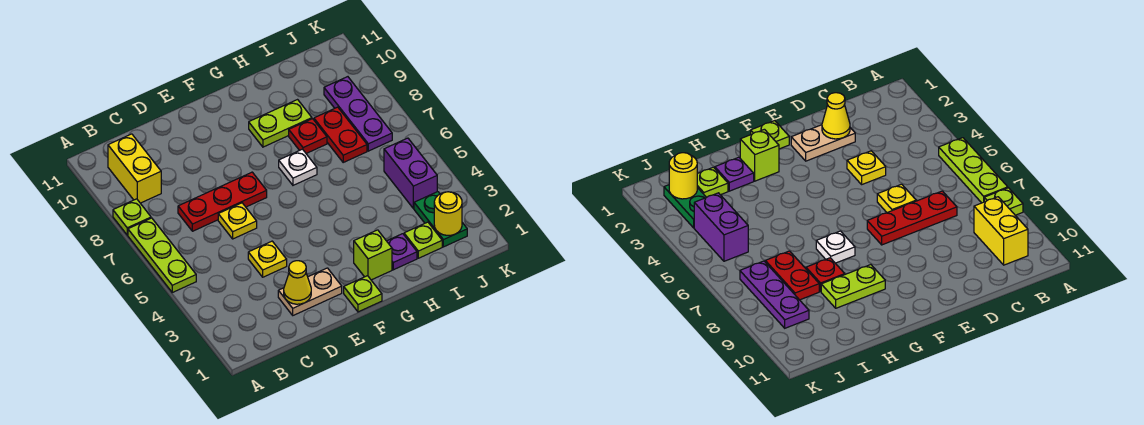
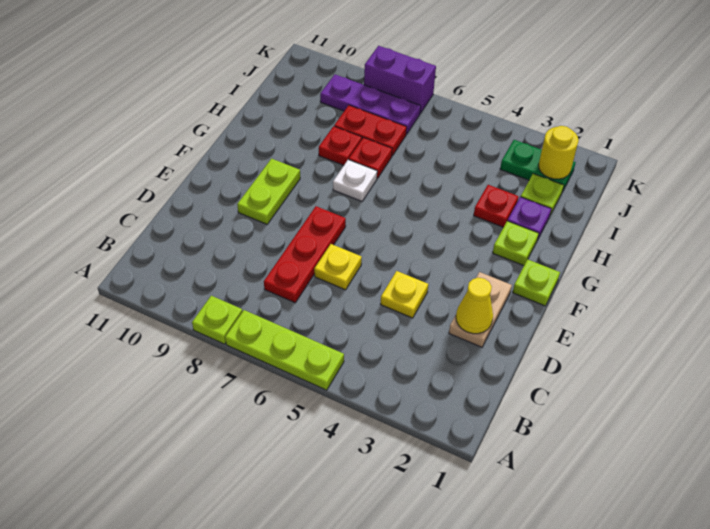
yellow 1x2 brick [108,134,161,203] -> none
lime 1x1 brick [354,230,392,280] -> lime 1x1 plate [493,221,539,266]
lime 1x2 plate [249,100,312,147] -> lime 1x2 plate moved to [237,159,300,224]
none -> red 1x1 plate [474,185,519,227]
none -> red 1x1 plate [349,138,392,178]
purple 1x2 brick [384,138,437,209] -> purple 1x2 brick moved to [364,46,436,114]

